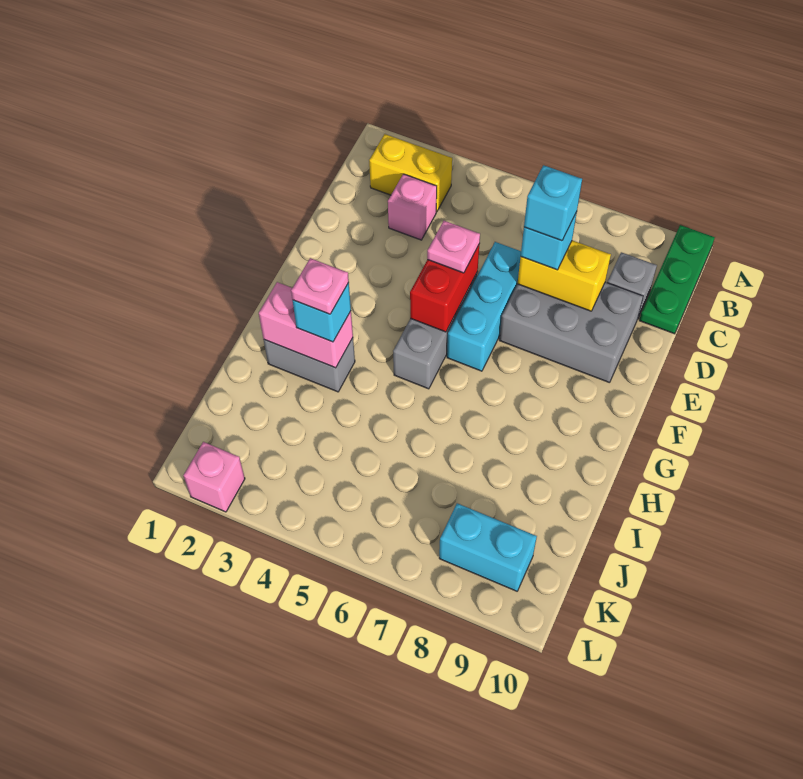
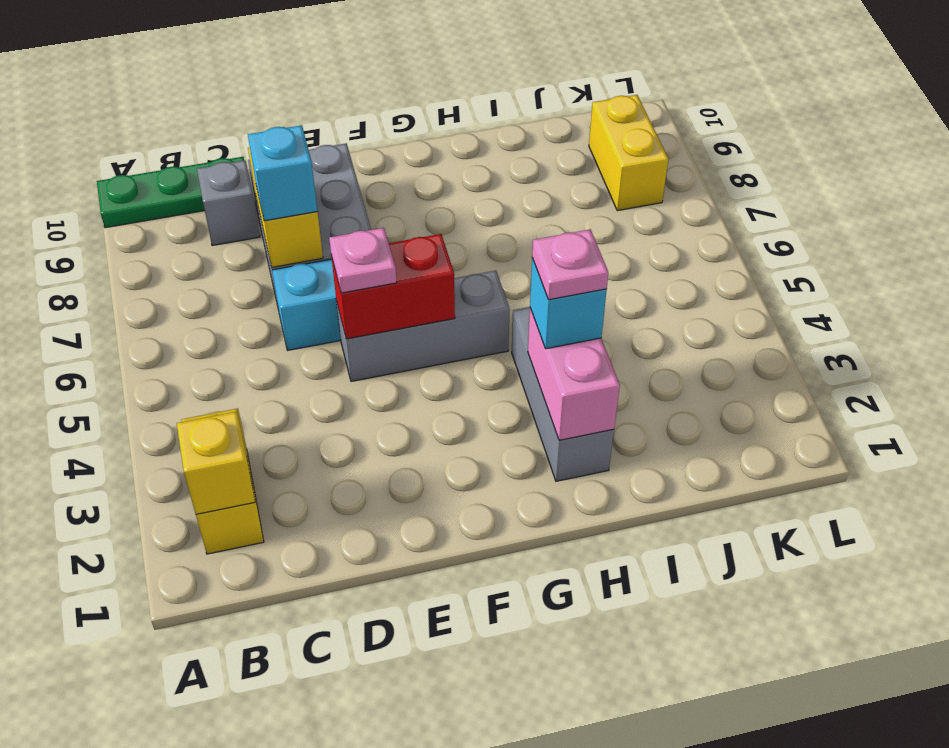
none -> yellow 1x1 brick [177,412,255,514]
pink 1x1 brick [388,174,437,240] -> none
cyan 1x1 brick [524,165,582,241] -> none
grey 1x2 brick [264,338,355,392] -> grey 1x3 brick [512,307,614,481]
cyan 1x2 brick [439,503,537,591] -> yellow 1x2 brick [589,95,668,211]
pink 1x1 brick [183,442,245,512] -> none

